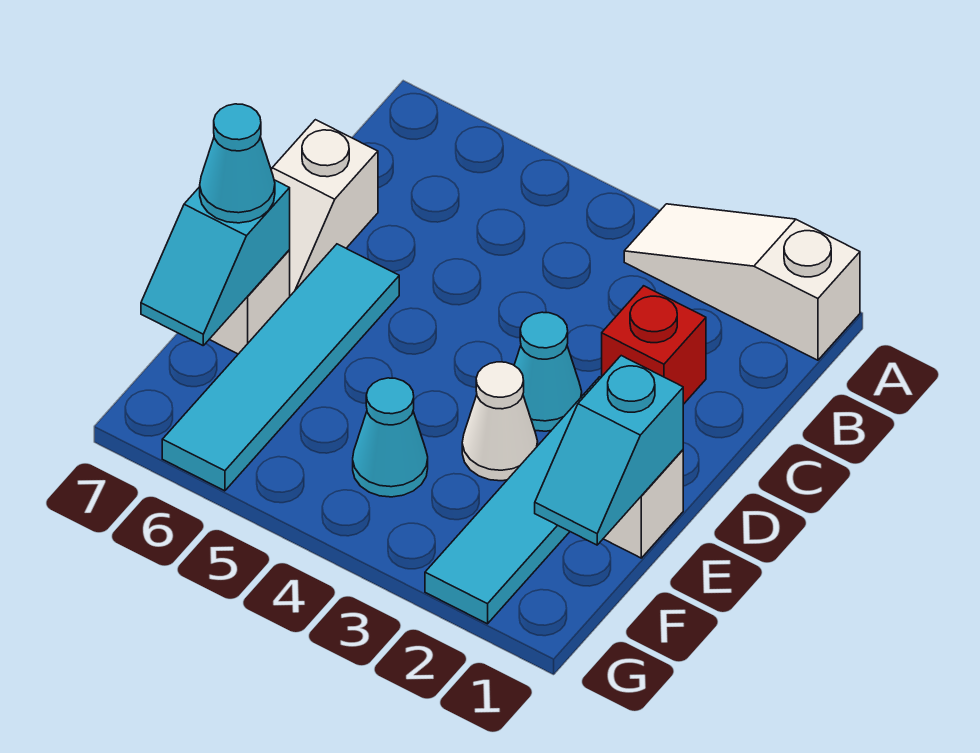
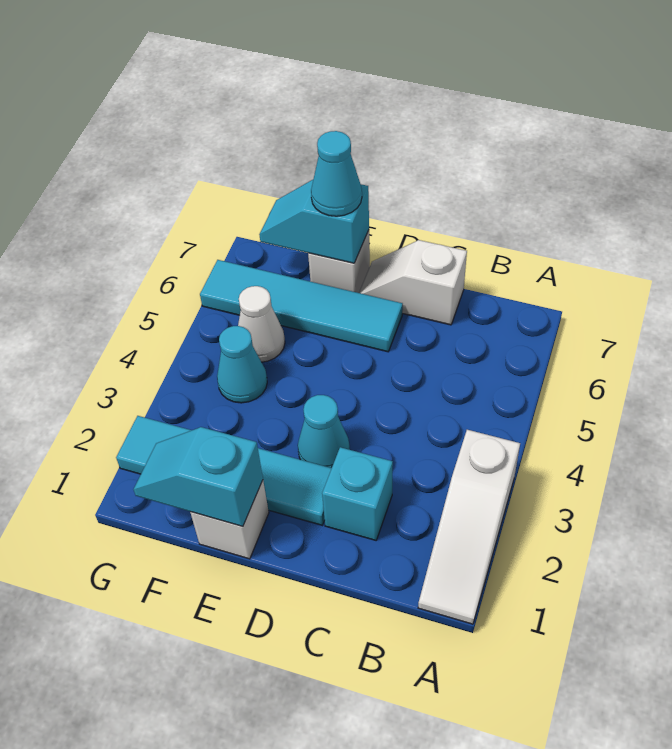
white 1x3 slope [624,204,860,360] -> white 1x3 slope turned to [418,430,520,624]
red 1x1 brick [602,286,706,404] -> cyan 1x1 brick [322,447,393,540]
white 1x1 cone [462,362,538,481] -> white 1x1 cone moved to [238,286,285,362]

